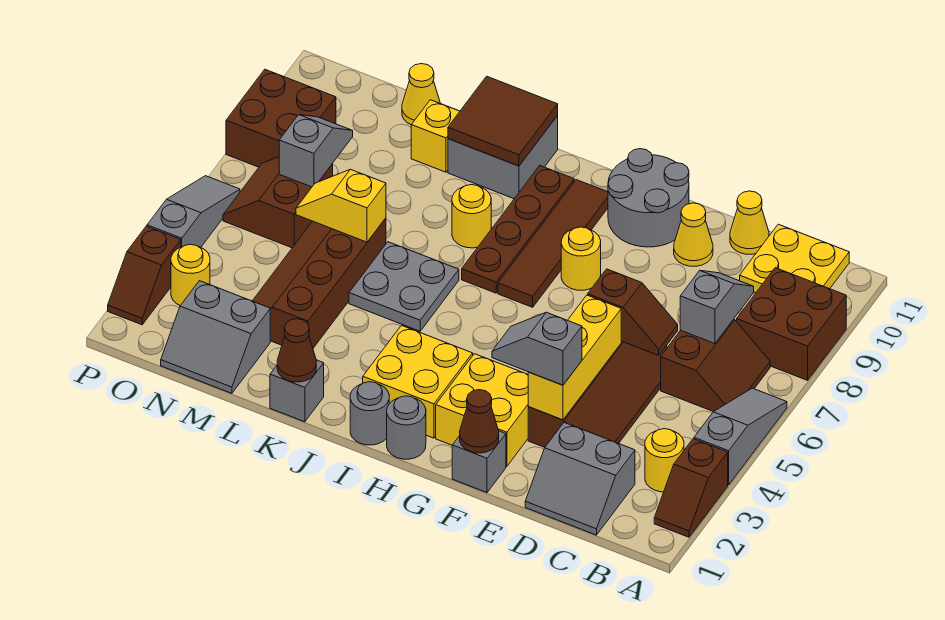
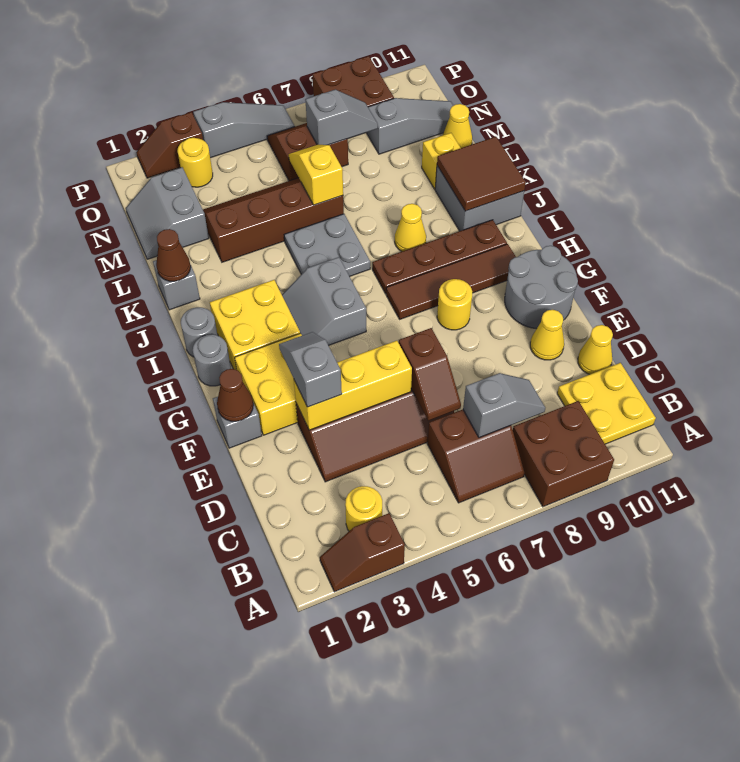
grey 1x3 slope [694,388,787,485] -> grey 1x3 slope moved to [367,98,454,154]
grey 2x2 slope [525,423,635,535] -> grey 2x2 slope moved to [282,257,366,345]
yellow 1x1 round brick [452,185,491,248] -> yellow 1x1 cone [395,204,426,252]

